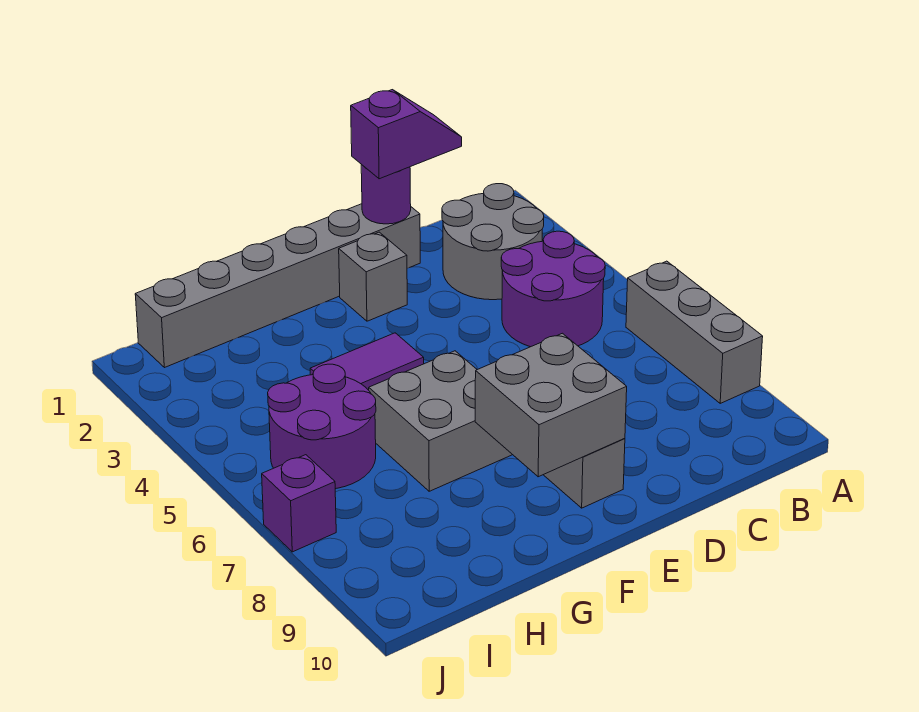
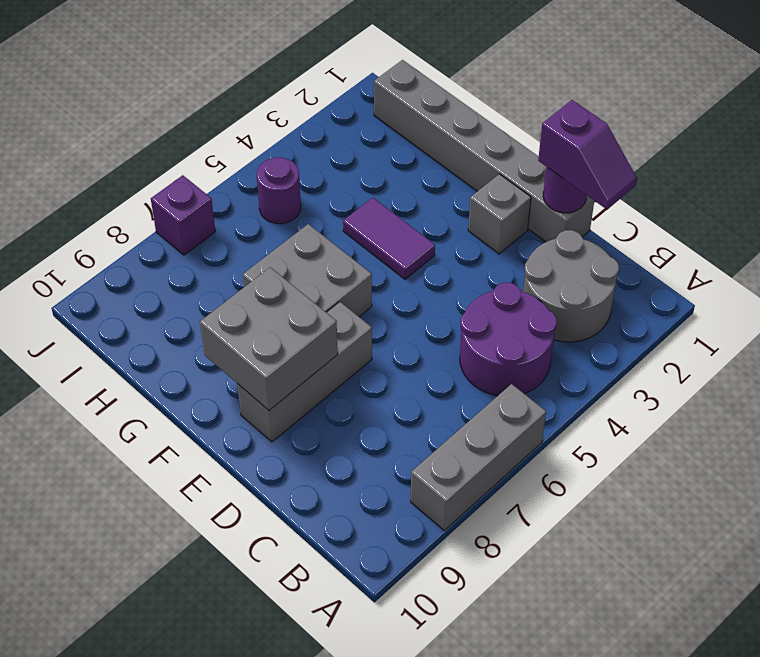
purple 2x2 round brick [268,364,376,489] -> purple 1x1 round brick [257,157,301,224]

